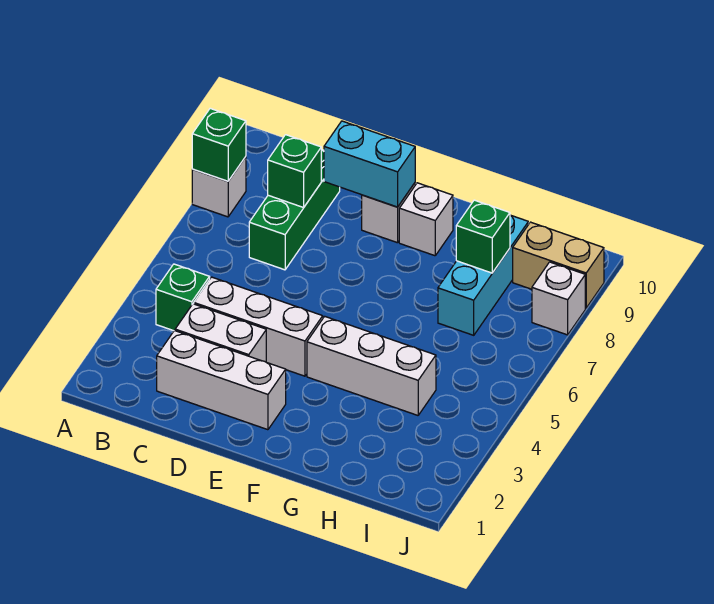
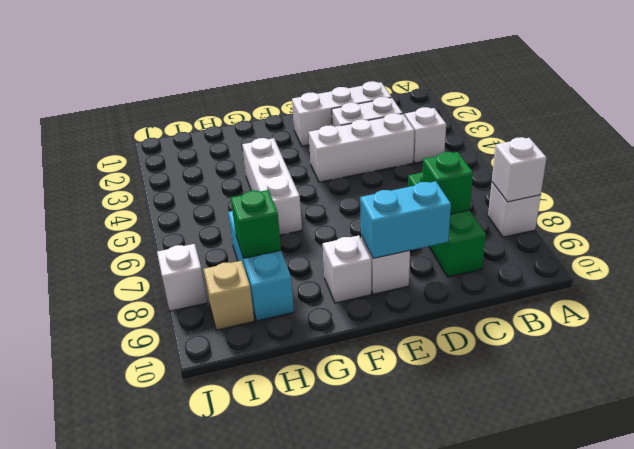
green 1x1 brick [192,108,246,181] -> white 1x1 brick [492,137,547,202]
green 1x1 brick [156,264,210,331] -> white 1x1 brick [405,107,446,163]
white 1x3 brick [307,316,436,415] -> white 1x3 brick turned to [242,138,302,235]
tan 1x2 brick [513,222,604,308] -> tan 1x1 brick [204,261,254,330]

